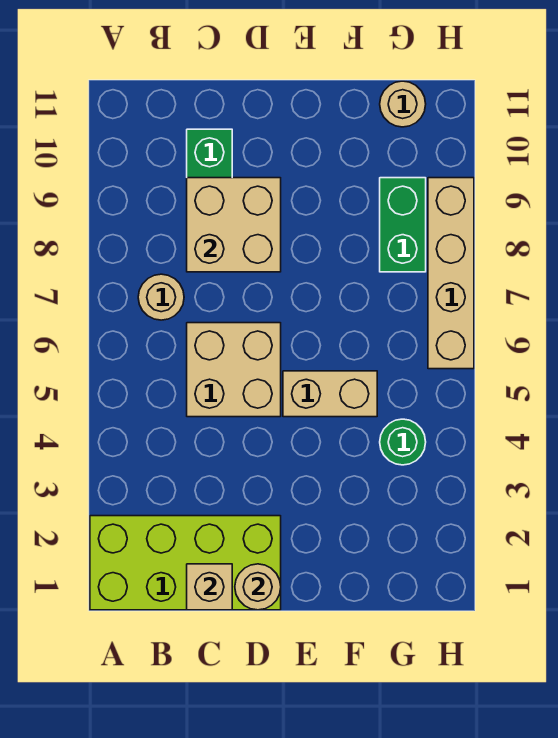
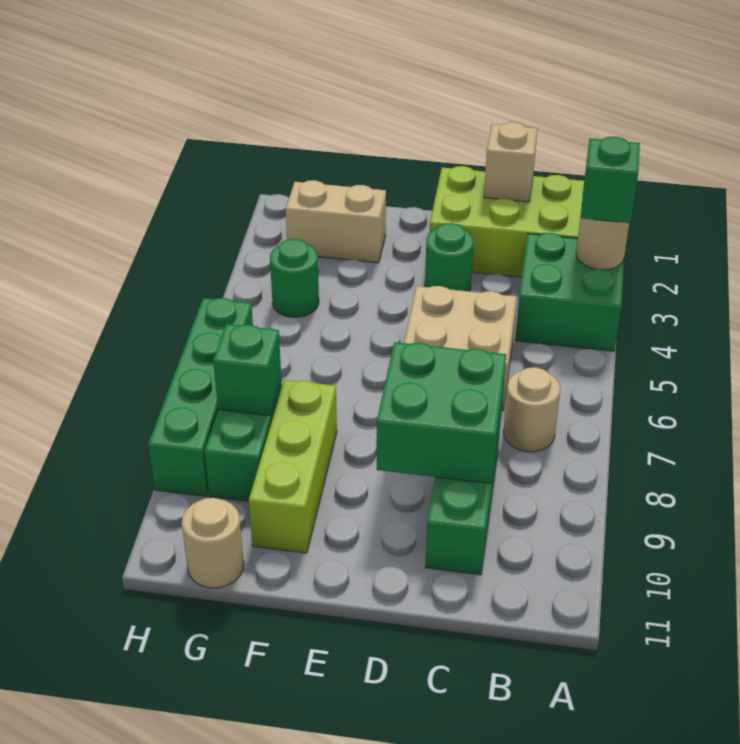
none -> green 2x2 brick [515,233,624,351]
none -> green 1x1 brick [581,137,640,223]
tan 2x2 brick [187,178,281,272] -> green 2x2 brick [377,342,506,483]
tan 1x1 round brick [235,564,281,610] -> tan 1x1 round brick moved to [576,216,629,270]
none -> green 1x1 round brick [425,223,474,291]
tan 1x2 brick [283,371,377,417] -> tan 1x2 brick moved to [286,180,386,263]
none -> lime 1x3 brick [249,380,337,553]
none -> green 1x1 brick [213,324,281,416]
tan 1x4 brick [428,178,474,369] -> green 1x4 brick [148,298,253,496]

